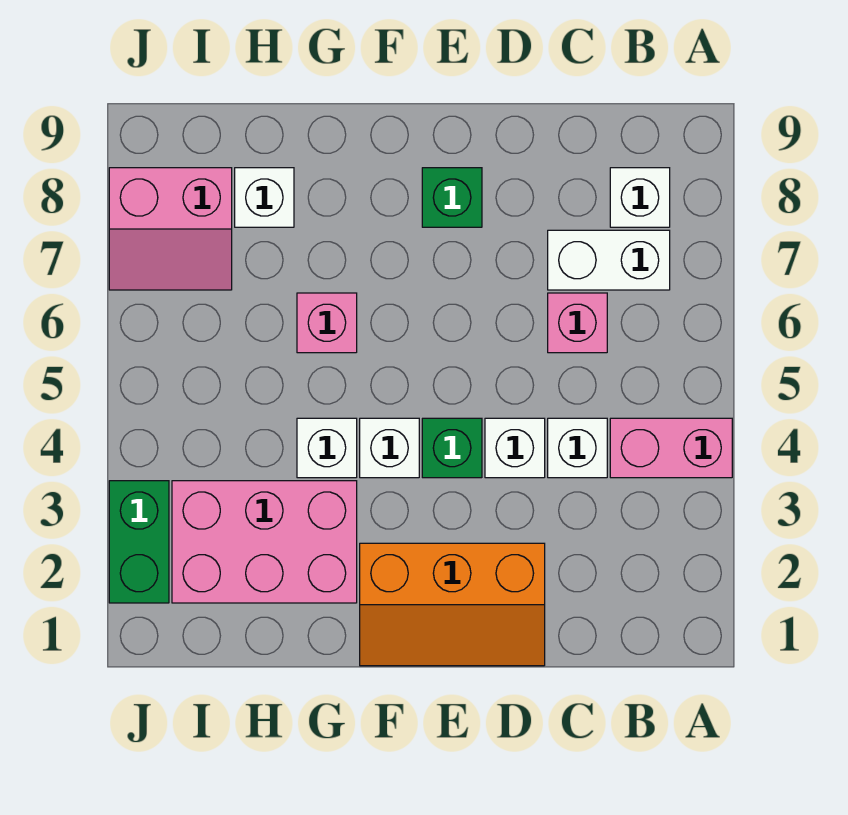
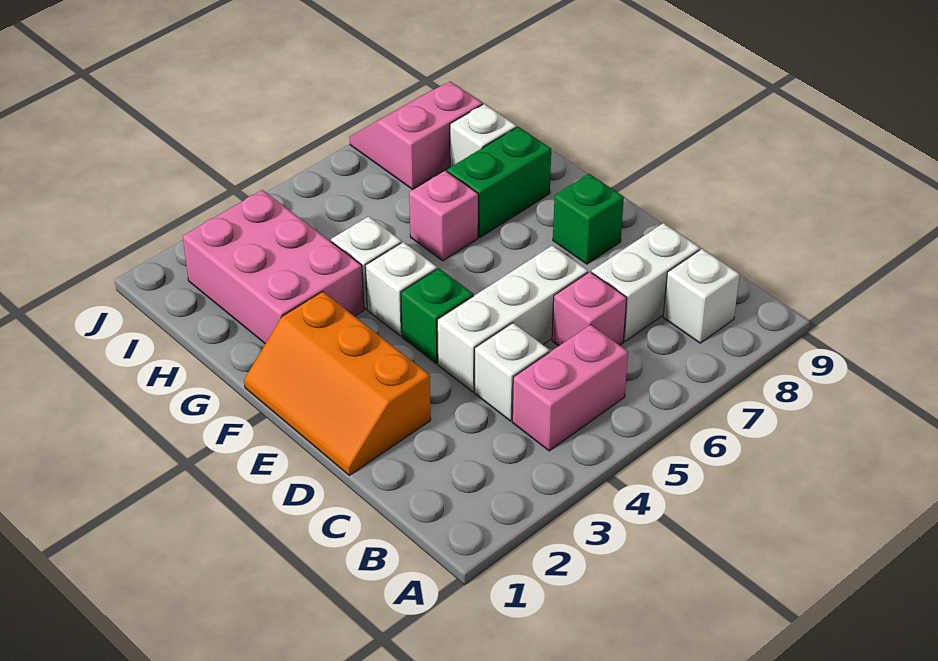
pink 1x2 brick [610,418,732,478] -> pink 1x2 brick turned to [512,325,628,451]
white 1x2 brick [548,230,670,290] -> white 1x2 brick turned to [592,223,700,341]
white 1x1 brick [485,418,545,478] -> white 1x3 brick [437,245,588,392]
pink 2x2 slope [109,168,232,290] -> pink 2x2 slope turned to [350,81,483,189]
green 1x2 brick [109,481,169,603] -> green 1x2 brick moved to [447,127,551,237]

